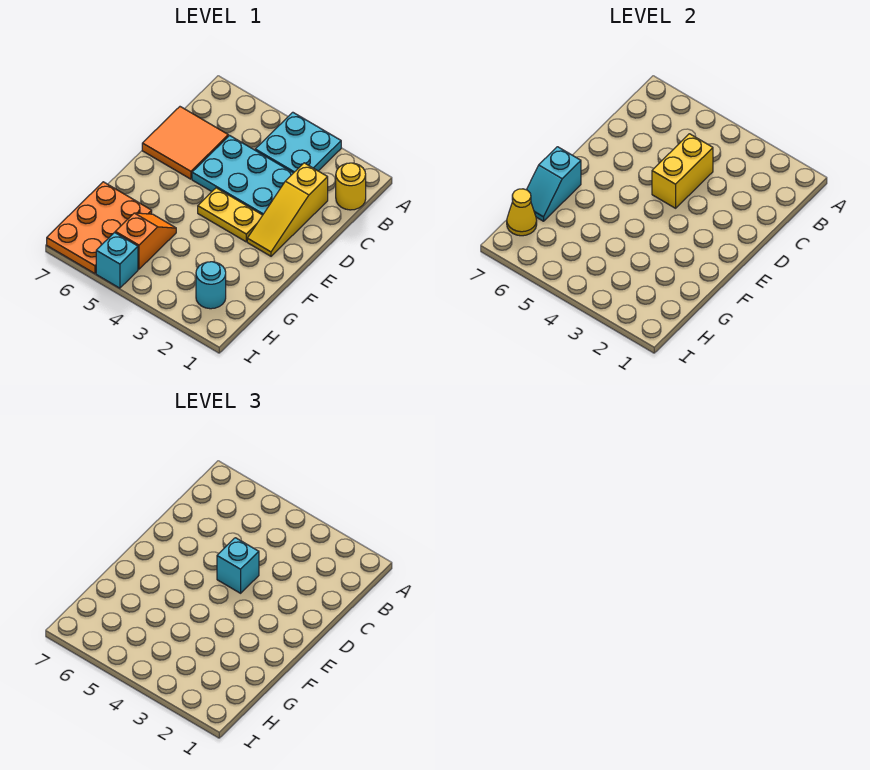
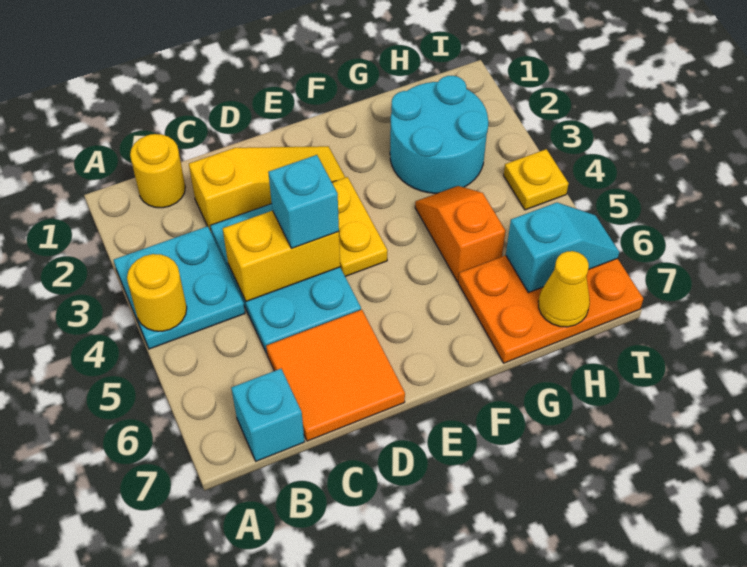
none -> yellow 1x1 round brick [127,254,187,331]
cyan 1x2 slope [527,147,581,221] -> cyan 1x2 slope moved to [506,203,619,293]
orange 1x2 slope [115,213,176,269] -> orange 1x2 slope turned to [415,186,506,282]
cyan 1x1 round brick [196,262,226,309] -> cyan 2x2 round brick [390,76,489,193]
none -> yellow 1x1 plate [504,149,569,210]
cyan 1x1 brick [96,233,138,288] -> cyan 1x1 brick moved to [231,369,304,461]

